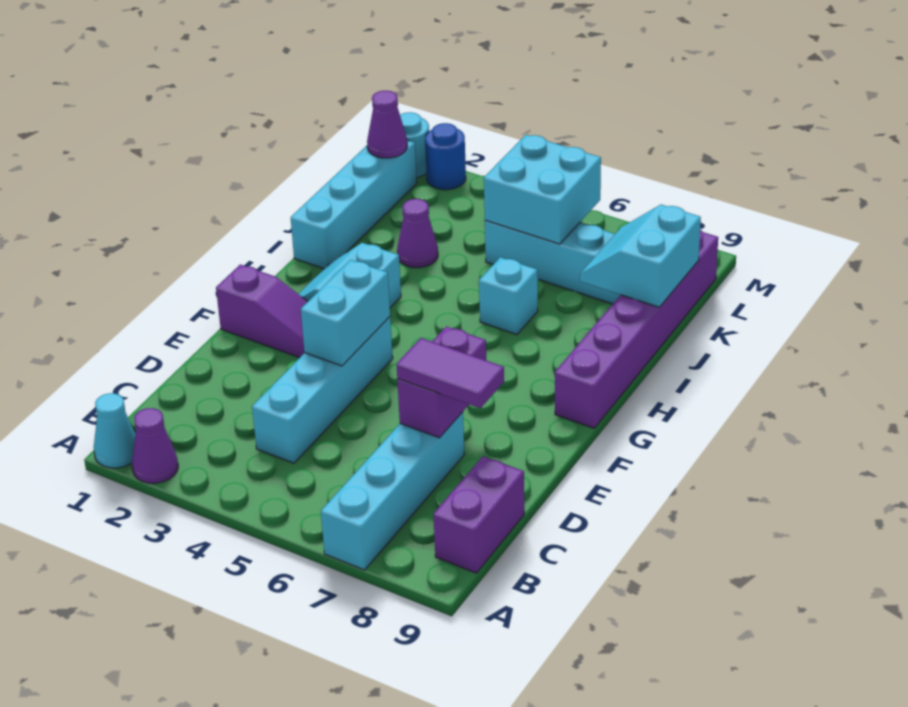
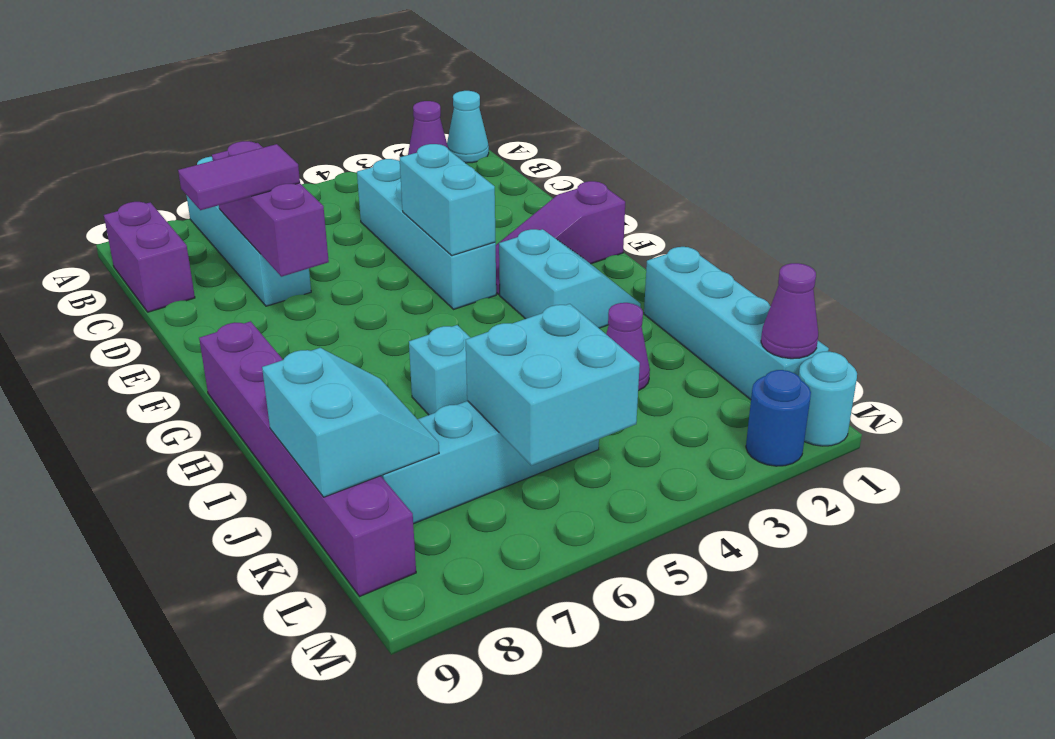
purple 1x2 brick [397,326,486,438] -> purple 1x3 brick [212,141,329,277]

